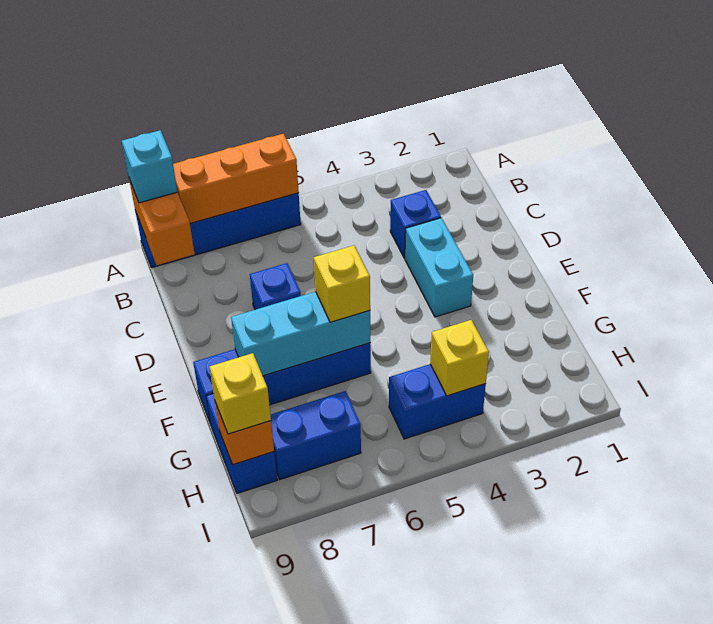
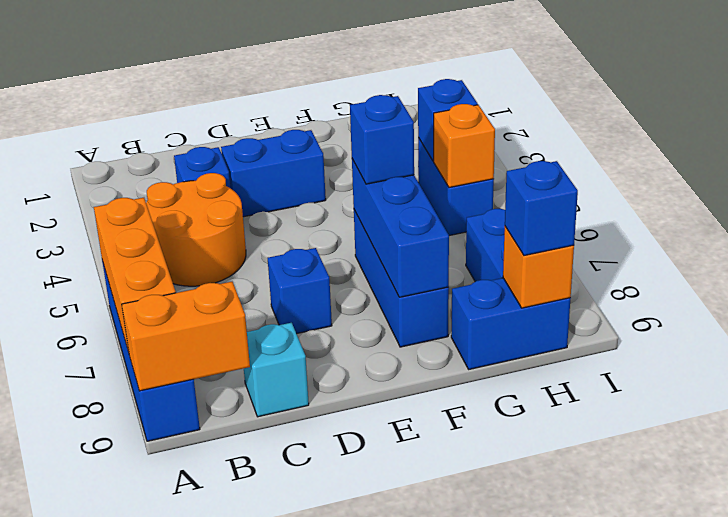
cyan 1x1 brick [122,130,177,203] -> cyan 1x1 brick moved to [244,323,309,417]
none -> orange 2x2 round brick [146,173,246,286]
cyan 1x2 brick [405,218,473,317] -> blue 1x2 brick [221,130,326,217]
blue 1x4 brick [193,343,371,422] -> blue 1x3 brick [354,210,449,347]
cyan 1x3 brick [231,292,370,376] -> blue 1x3 brick [352,159,449,297]
yellow 1x1 brick [314,245,370,322] -> blue 1x1 brick [350,95,414,184]
yellow 1x1 brick [430,320,489,396] -> blue 1x1 brick [418,79,478,161]
none -> orange 1x1 brick [434,104,495,188]
yellow 1x1 brick [210,353,271,434] -> blue 1x1 brick [505,161,578,256]

